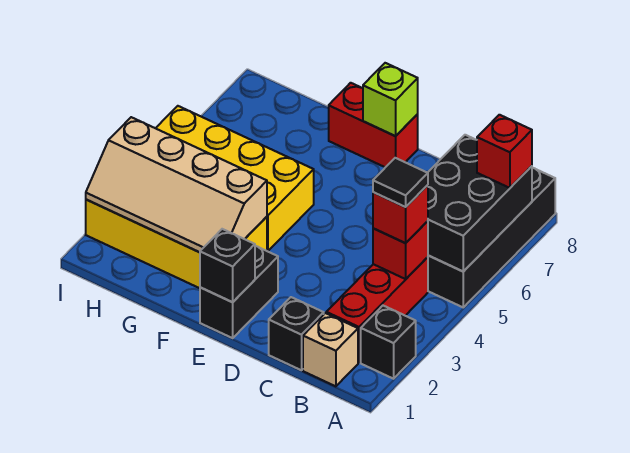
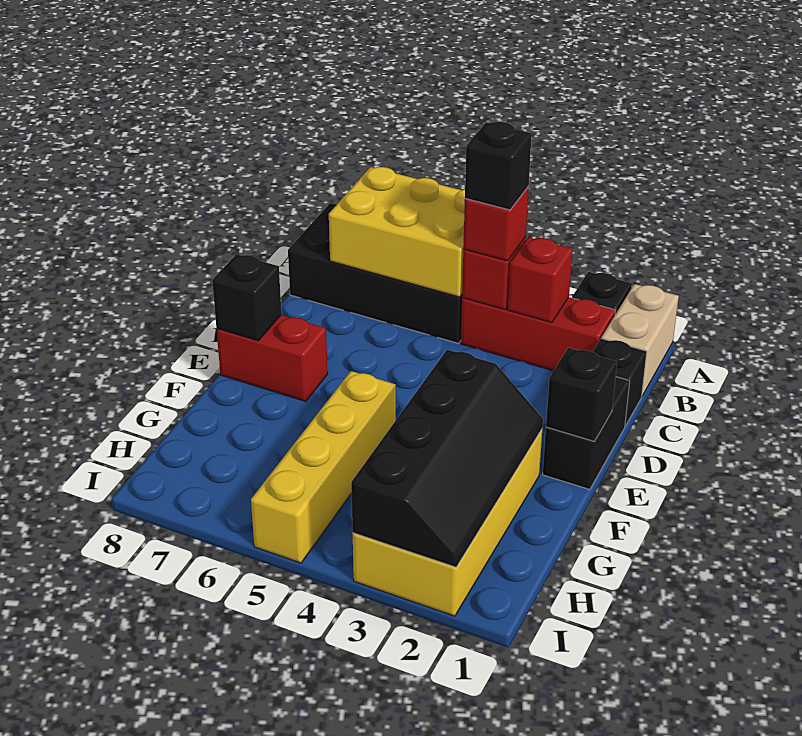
black 2x3 brick [428,135,532,271] -> yellow 2x3 brick [329,167,465,297]
red 1x1 brick [477,115,532,188] -> red 1x1 brick moved to [508,237,573,323]
tan 1x1 brick [303,313,358,386] -> tan 1x2 brick [601,284,679,396]
black 1x1 tile [373,158,428,207] -> black 1x1 brick [465,122,532,210]
black 1x2 brick [200,246,278,338] -> black 1x2 brick turned to [543,377,630,489]
red 1x2 brick [329,83,418,167] -> red 1x2 brick turned to [216,315,328,402]
lime 1x1 brick [363,63,418,136] -> black 1x1 brick [212,254,281,341]
tan 2x4 slope [86,117,267,252] -> black 2x4 slope [351,350,543,567]
yellow 2x4 brick [156,106,314,251] -> yellow 1x4 brick [251,371,396,563]

